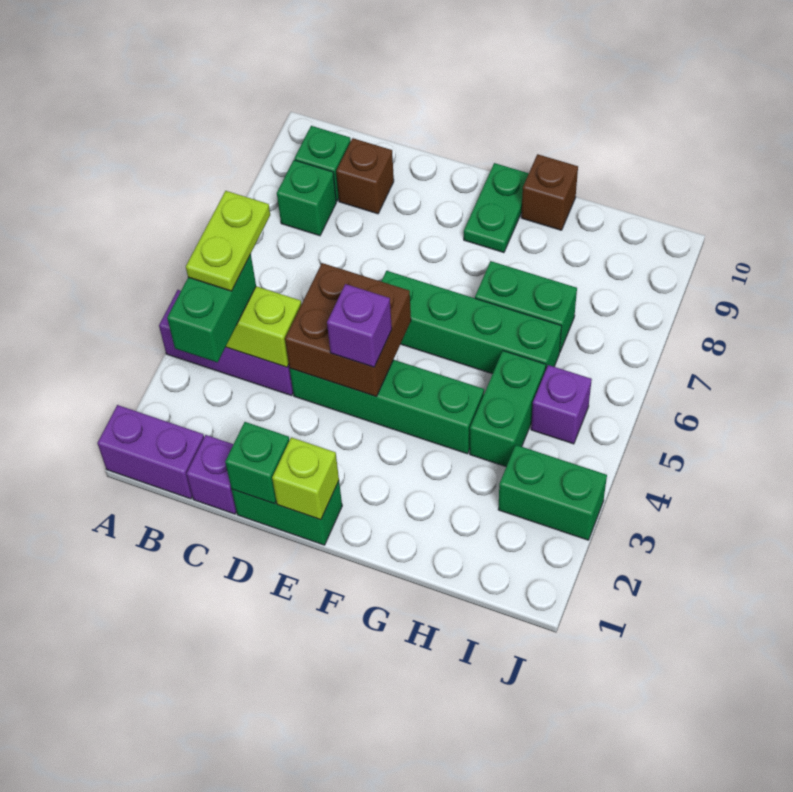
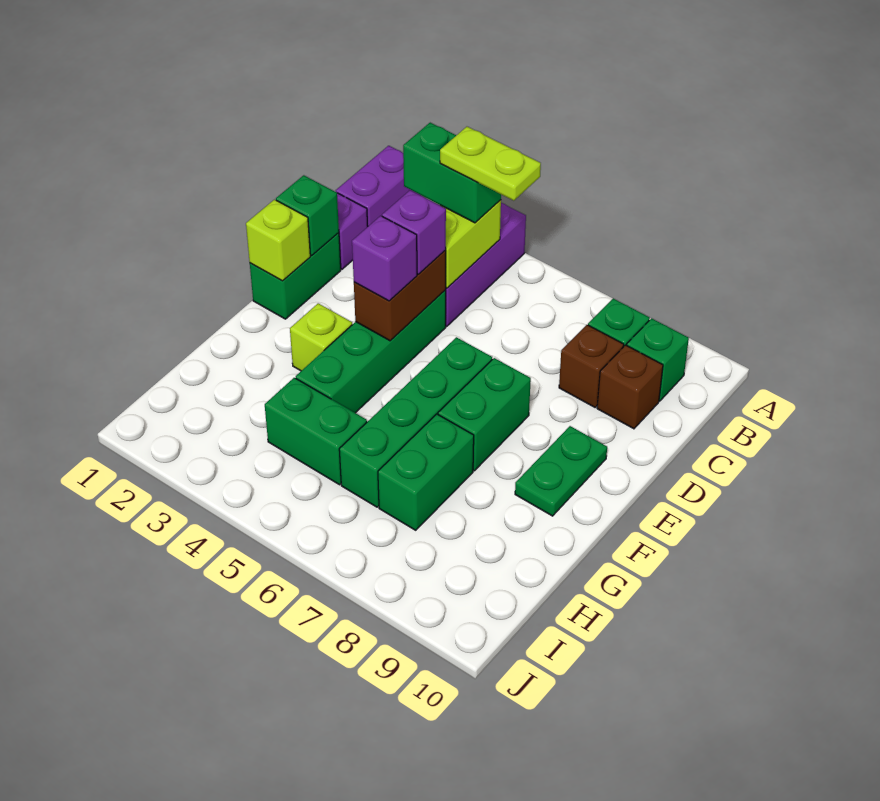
brown 2x2 brick [285,263,411,397] -> brown 1x2 brick [354,250,446,341]
none -> lime 1x1 brick [290,303,352,371]
green 1x2 plate [464,163,529,253] -> green 1x2 plate turned to [515,426,607,516]
brown 1x1 brick [521,154,578,230] -> brown 1x1 brick moved to [559,325,624,407]
green 1x2 brick [498,445,607,540] -> green 1x2 brick moved to [438,358,531,471]
purple 1x1 brick [531,365,592,444] -> purple 1x1 brick moved to [382,190,446,274]

